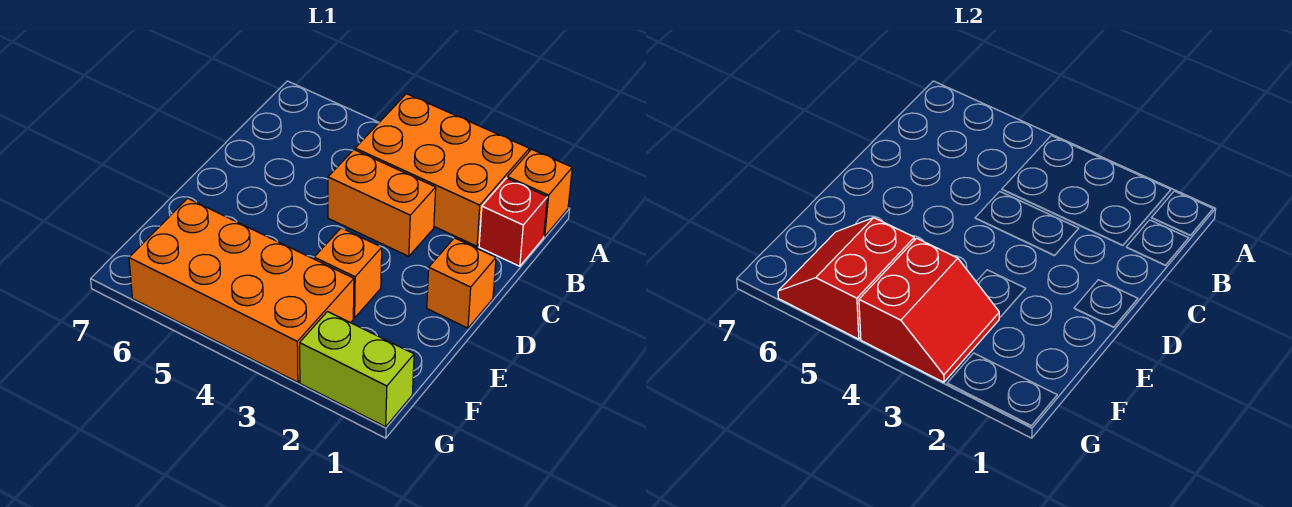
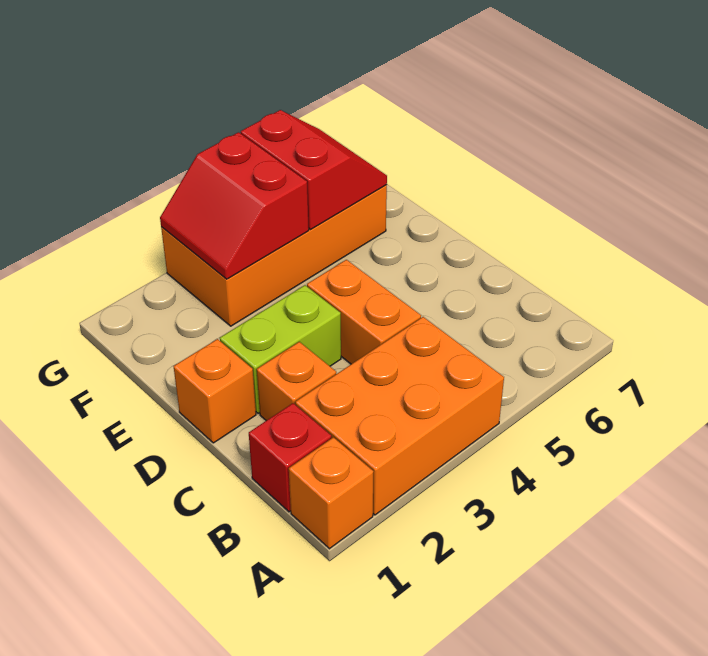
orange 1x2 brick [328,150,436,256] -> orange 1x2 brick turned to [307,260,421,364]
orange 1x1 brick [314,228,382,318] -> orange 1x1 brick moved to [257,342,336,421]
lime 1x2 brick [300,312,414,427] -> lime 1x2 brick moved to [220,285,341,413]

